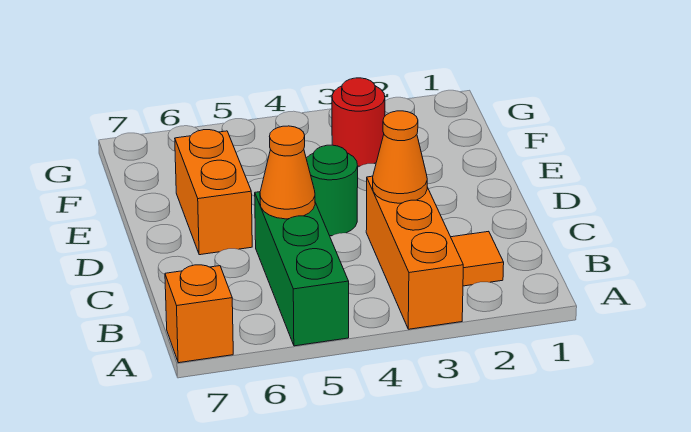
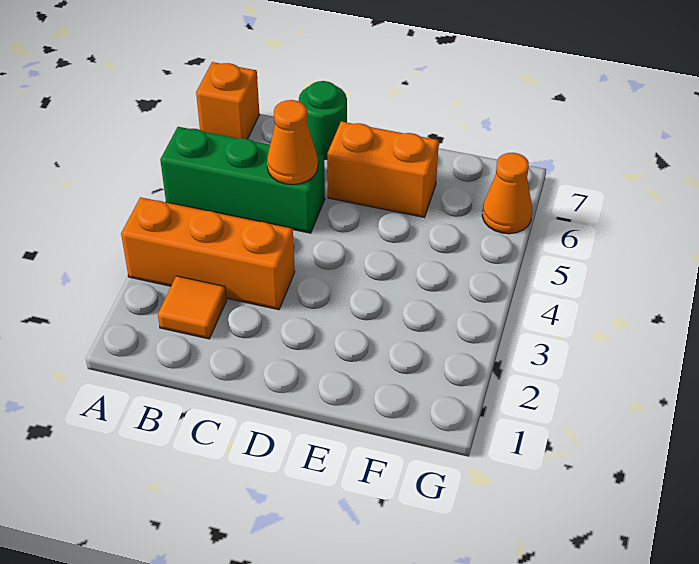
orange 1x1 cone [373,111,427,203] -> orange 1x1 cone moved to [482,153,532,234]
green 1x1 round brick [306,145,358,236] -> green 1x1 round brick moved to [299,81,347,160]
red 1x1 round brick [332,78,385,166] -> none

